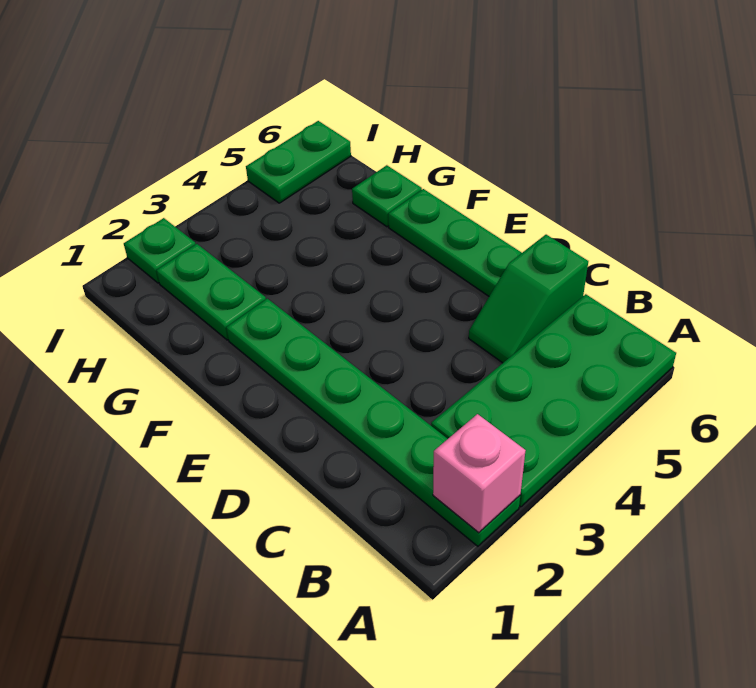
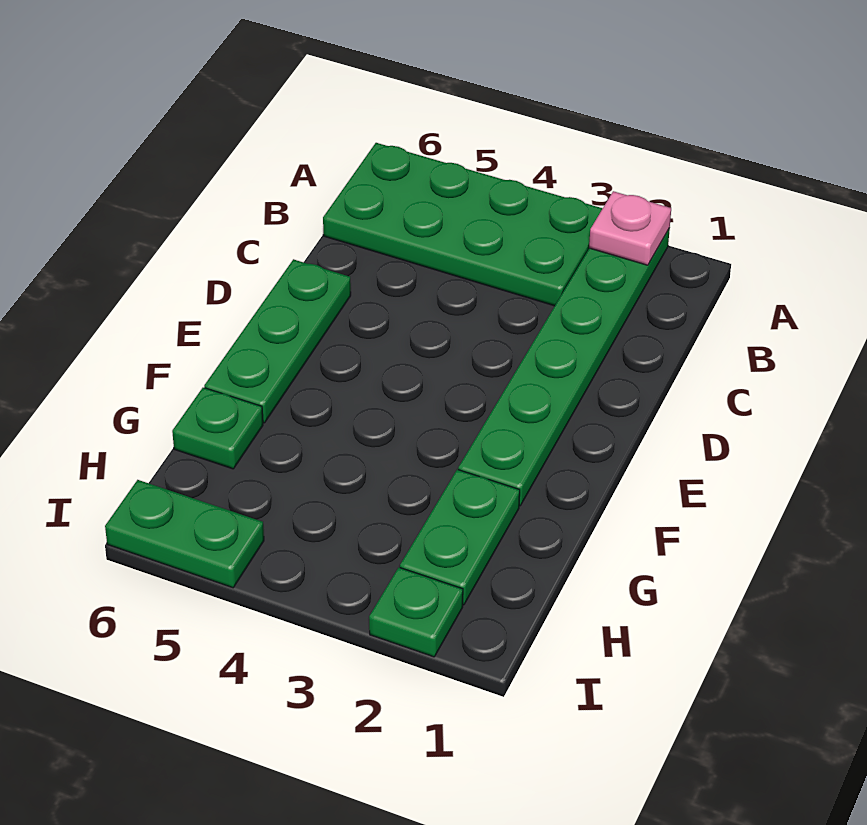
pink 1x1 brick [433,414,526,533] -> pink 1x1 plate [589,191,671,265]
green 1x2 slope [469,235,588,363] -> none

